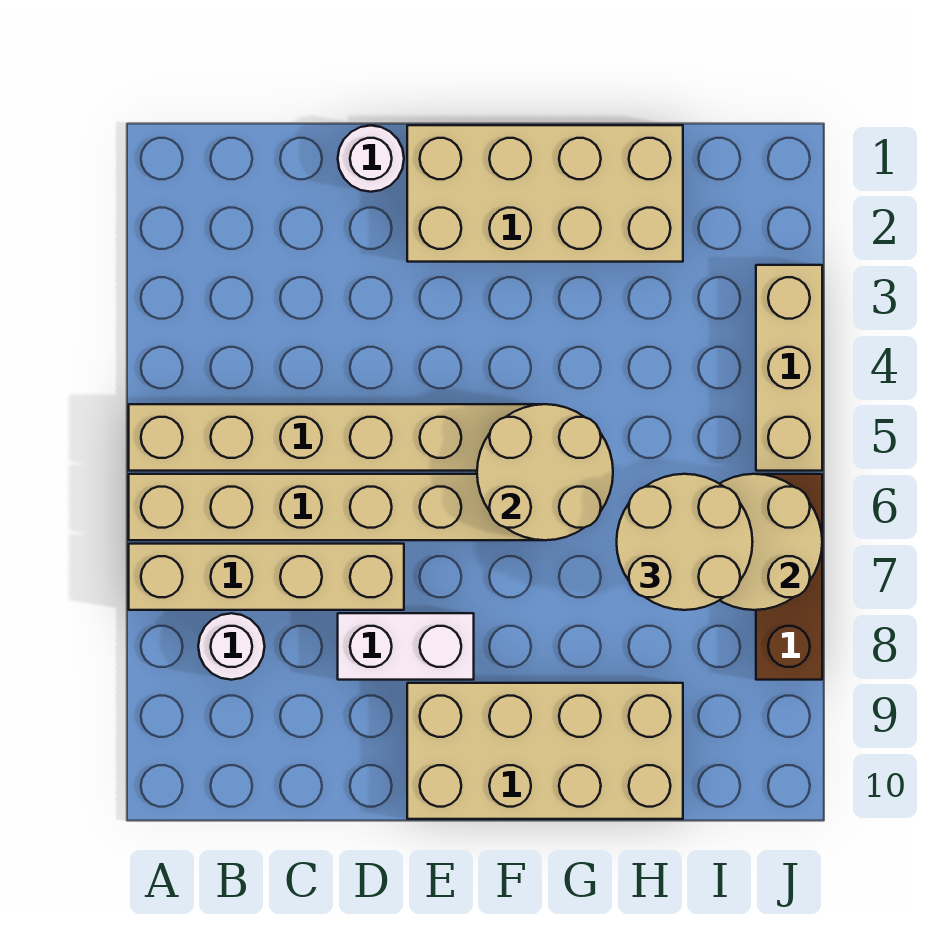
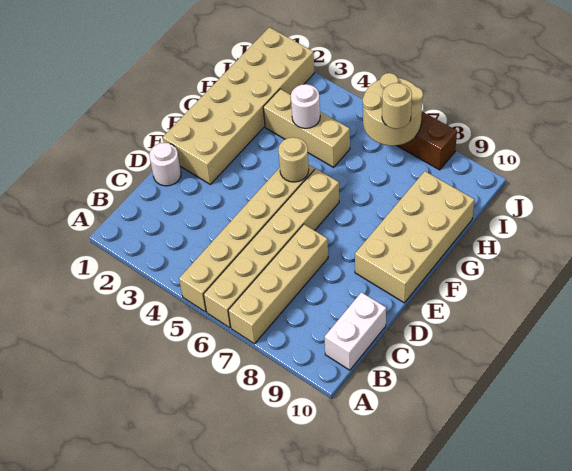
white 1x1 round brick [198,613,265,680] -> white 1x1 round brick moved to [291,84,320,128]
white 1x2 brick [338,613,474,680] -> white 1x2 brick moved to [325,292,386,370]
tan 2x4 brick [407,125,683,262] -> tan 2x6 brick [163,27,314,184]
tan 2x2 round brick [477,404,613,540] -> tan 1x1 round brick [278,137,309,182]
tan 2x2 round brick [617,474,753,610] -> tan 1x1 round brick [382,83,412,129]
tan 1x3 brick [756,265,822,471] -> tan 1x3 brick moved to [263,89,350,167]

